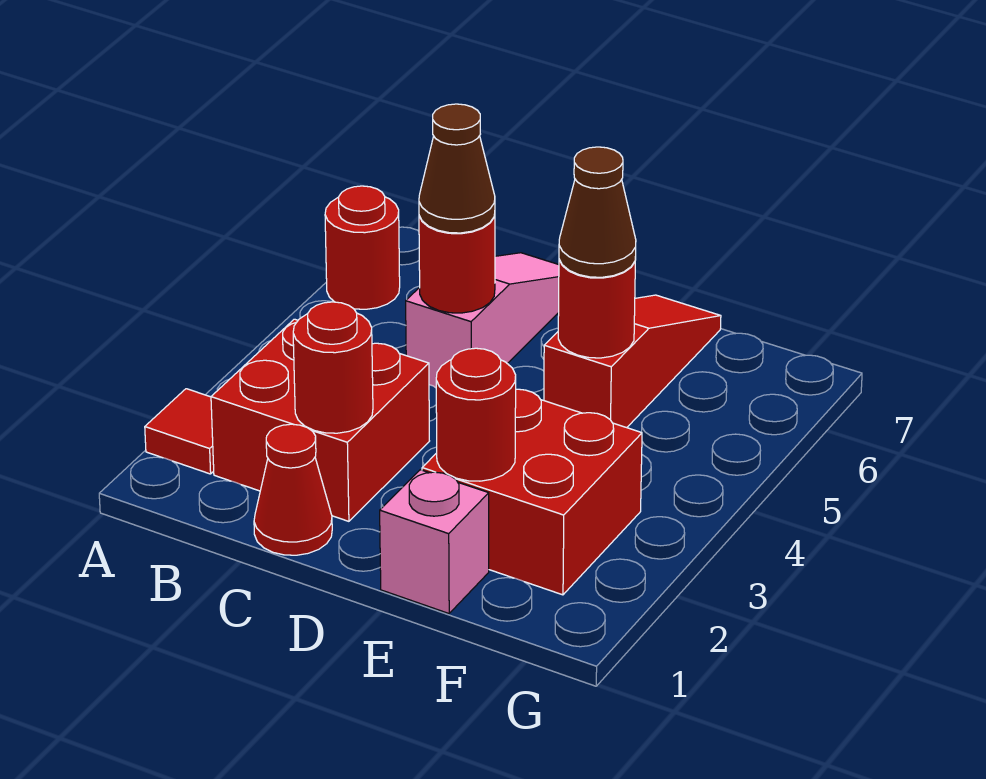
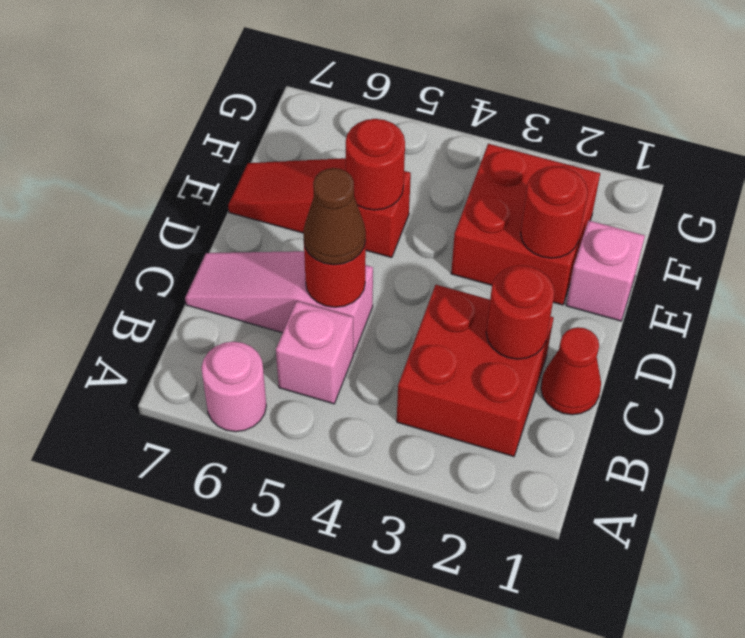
red 1x1 tile [145,389,214,474] -> none
red 1x1 round brick [325,186,400,309] -> pink 1x1 round brick [201,342,266,432]
none -> pink 1x1 brick [276,301,353,404]
brown 1x1 cone [559,147,636,277] -> none

